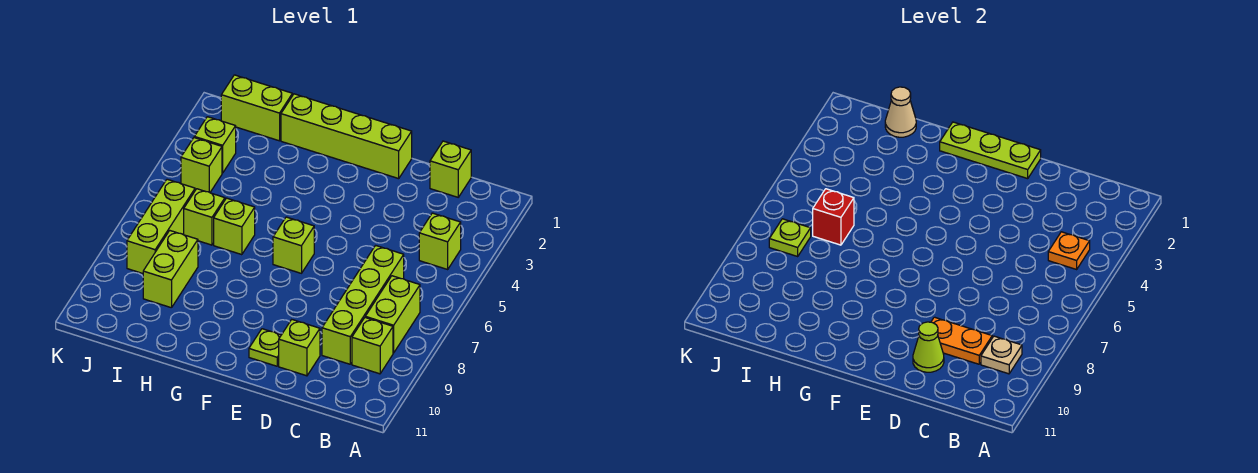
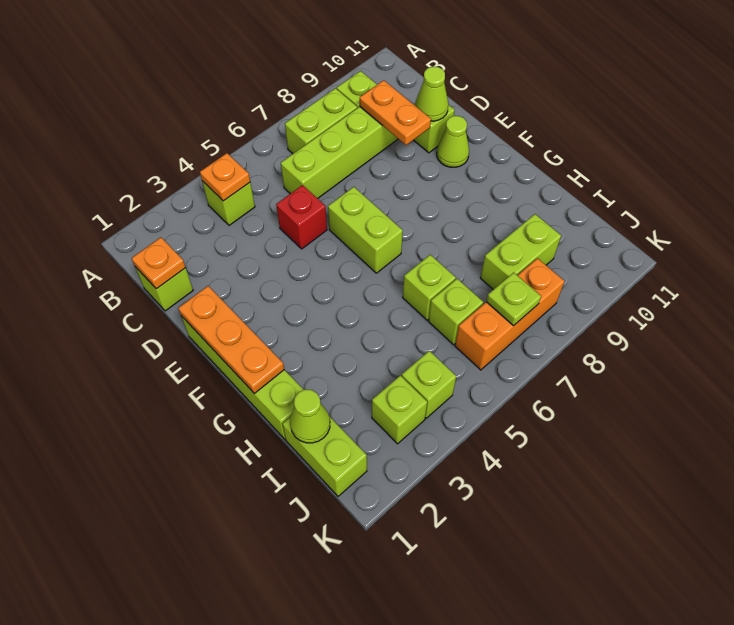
tan 1x1 plate [981,336,1022,374] -> none
none -> orange 1x1 plate [132,237,186,289]
lime 1x3 plate [940,122,1041,179] -> orange 1x3 plate [179,286,284,394]
lime 1x1 plate [249,329,281,366] -> lime 1x1 cone [437,116,469,167]
lime 1x1 brick [273,217,314,273] -> lime 1x2 brick [328,187,403,273]
tan 1x1 cone [885,87,916,137] -> lime 1x1 cone [290,389,330,443]
red 1x1 brick [813,189,854,245] -> red 1x1 brick moved to [276,185,327,249]
lime 1x3 brick [127,179,195,273] -> orange 1x3 brick [455,258,564,370]

